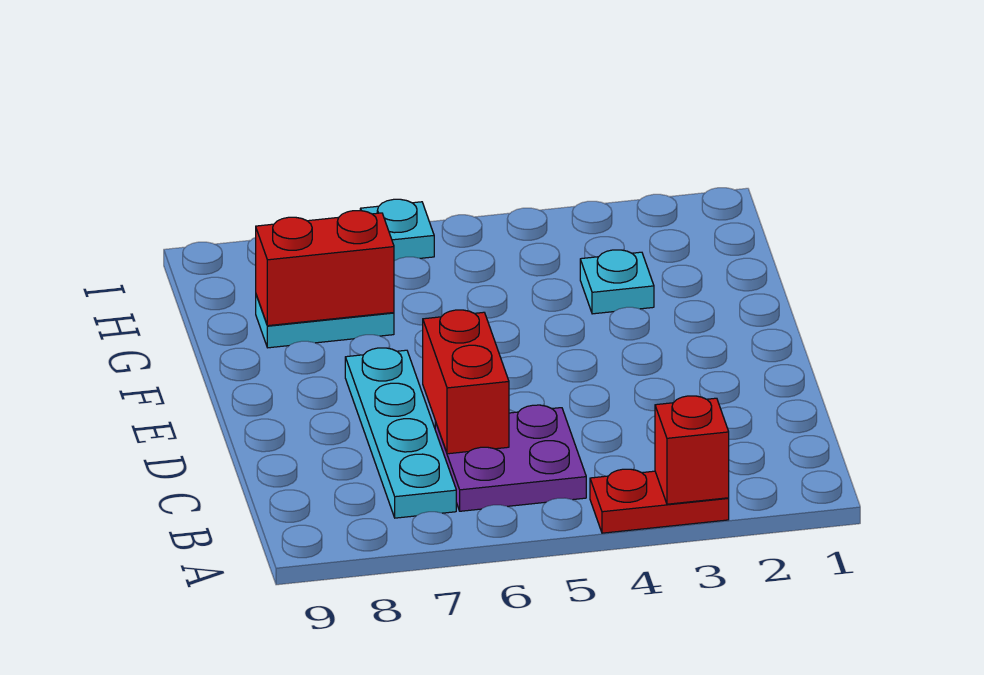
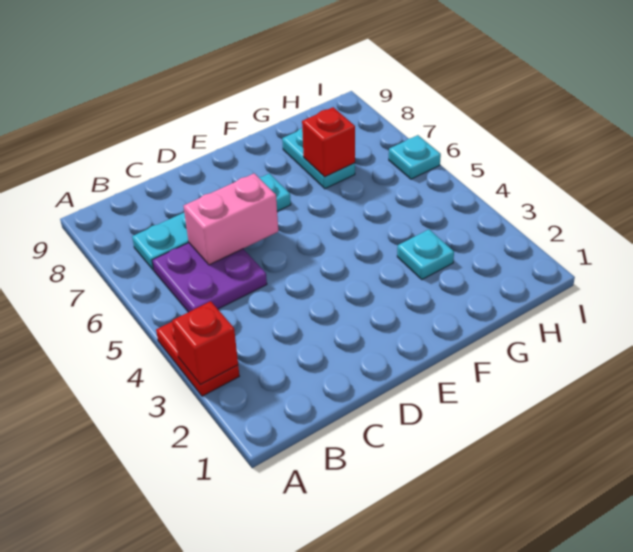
red 1x2 brick [423,310,509,454] -> pink 1x2 brick [184,173,278,265]
red 1x2 brick [256,211,394,326] -> red 1x1 brick [302,107,355,177]

